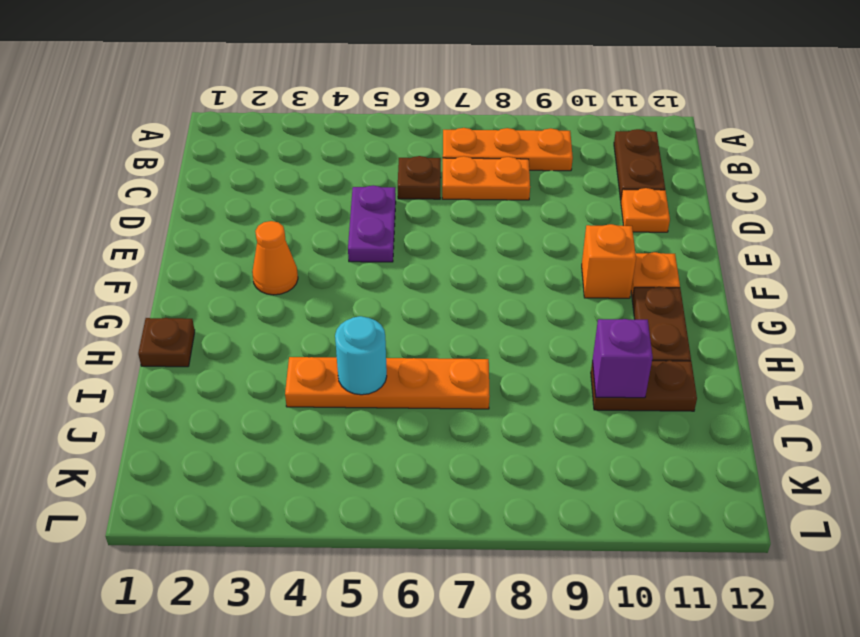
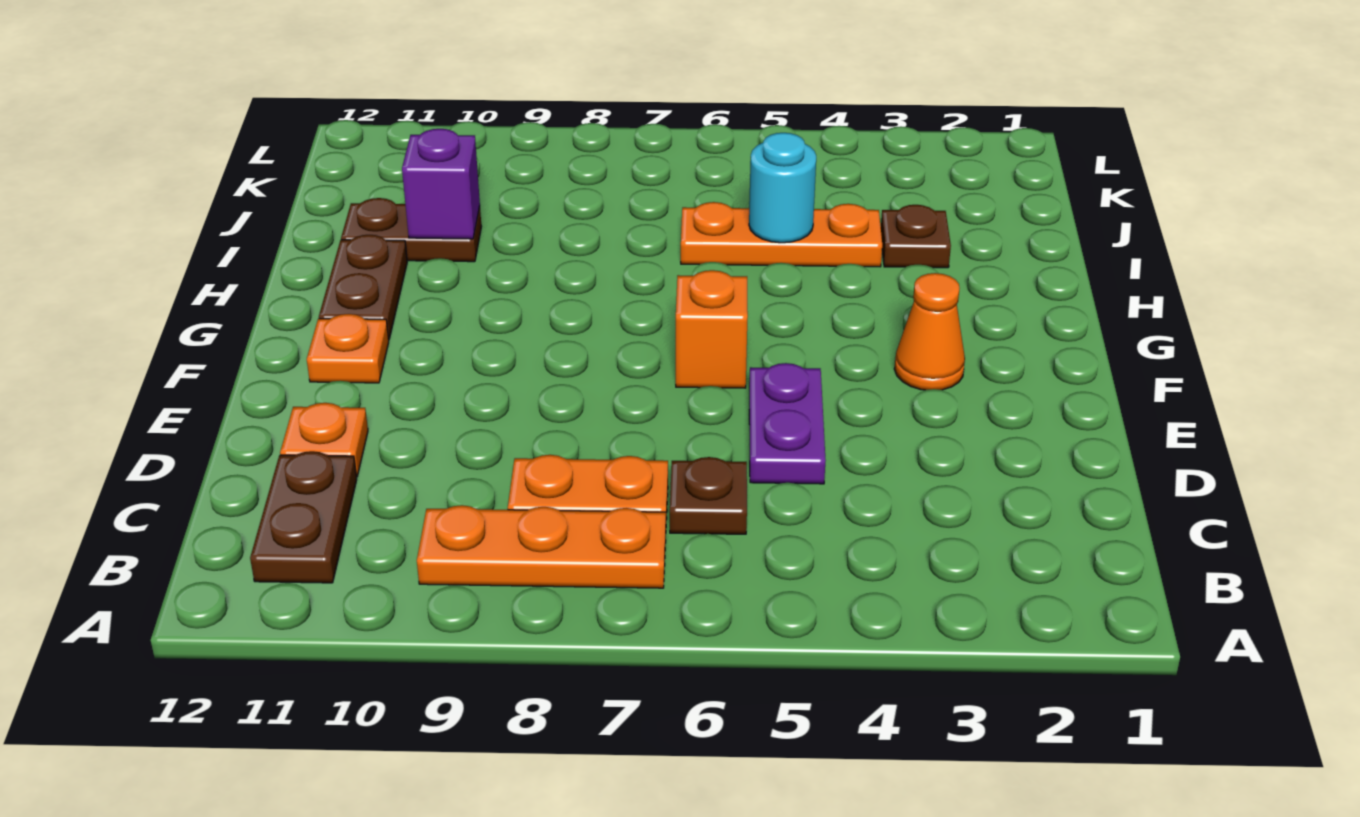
orange 1x1 brick [582,224,636,298] -> orange 1x1 brick moved to [676,270,748,388]
brown 1x1 plate [138,318,195,367] -> brown 1x1 plate moved to [881,205,951,268]
orange 1x4 plate [285,357,490,409] -> orange 1x3 plate [681,202,882,267]

